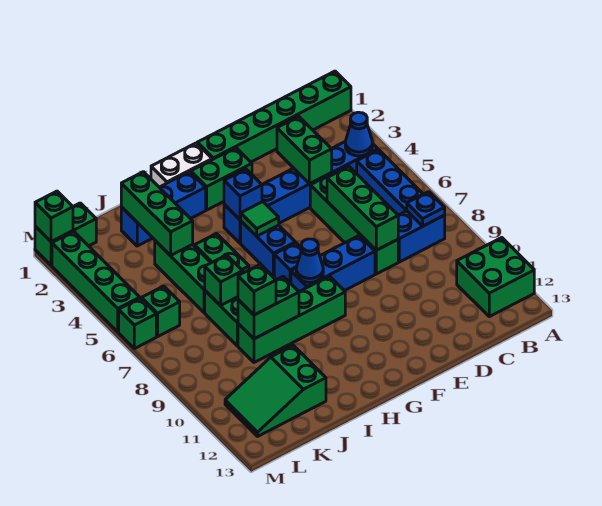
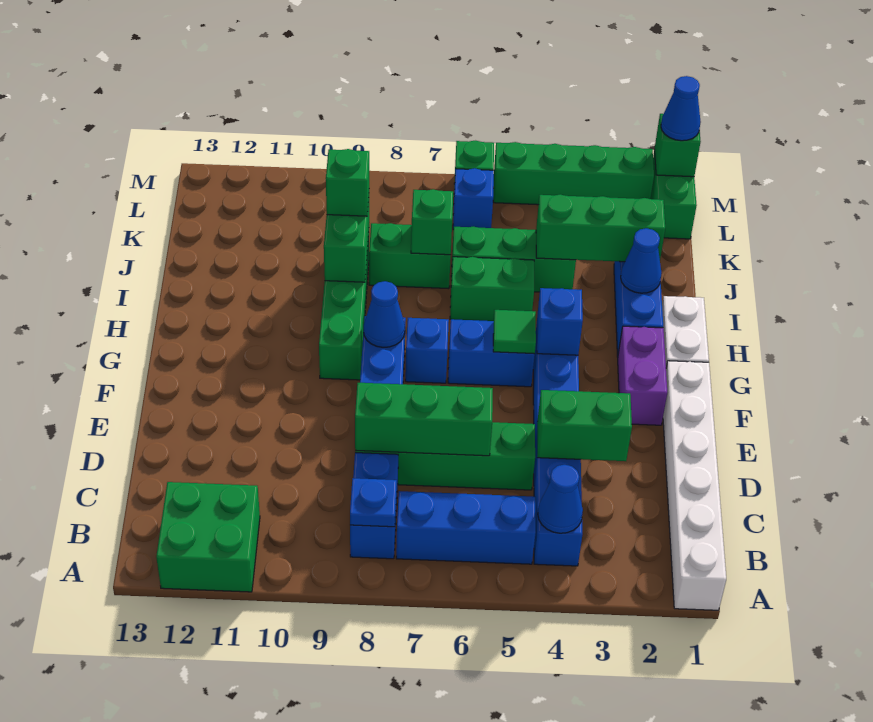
green 1x6 brick [197,71,351,162] -> white 1x6 brick [663,361,726,610]
green 1x2 brick [191,148,252,210] -> purple 1x2 brick [618,326,667,425]
none -> blue 1x1 cone [621,228,662,293]
green 2x3 slope [225,345,326,436] -> none
green 1x1 brick [142,286,180,336] -> blue 1x1 brick [453,168,494,229]
none -> blue 1x1 cone [661,76,701,141]

